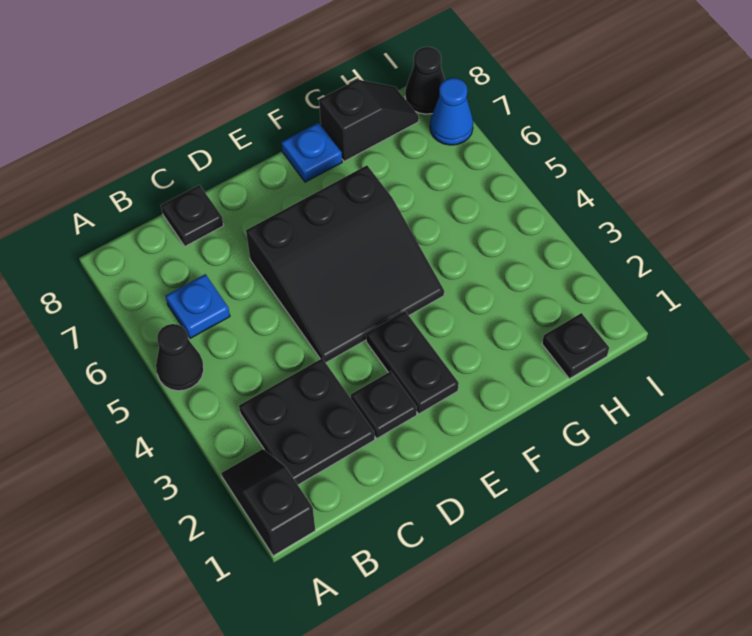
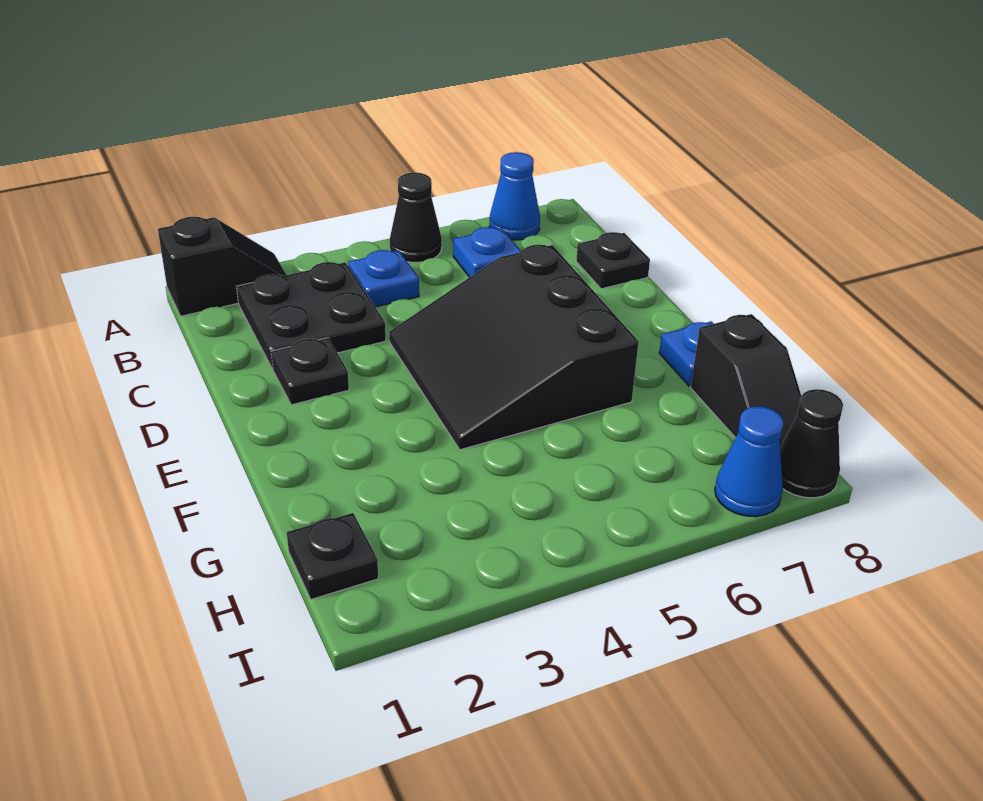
none -> blue 1x1 cone [489,152,540,240]
none -> blue 1x1 plate [348,250,419,307]
black 1x2 plate [366,311,459,414] -> none

